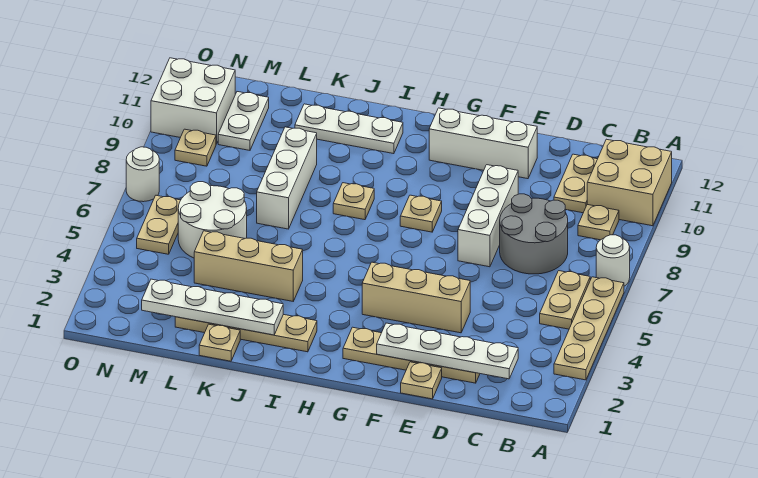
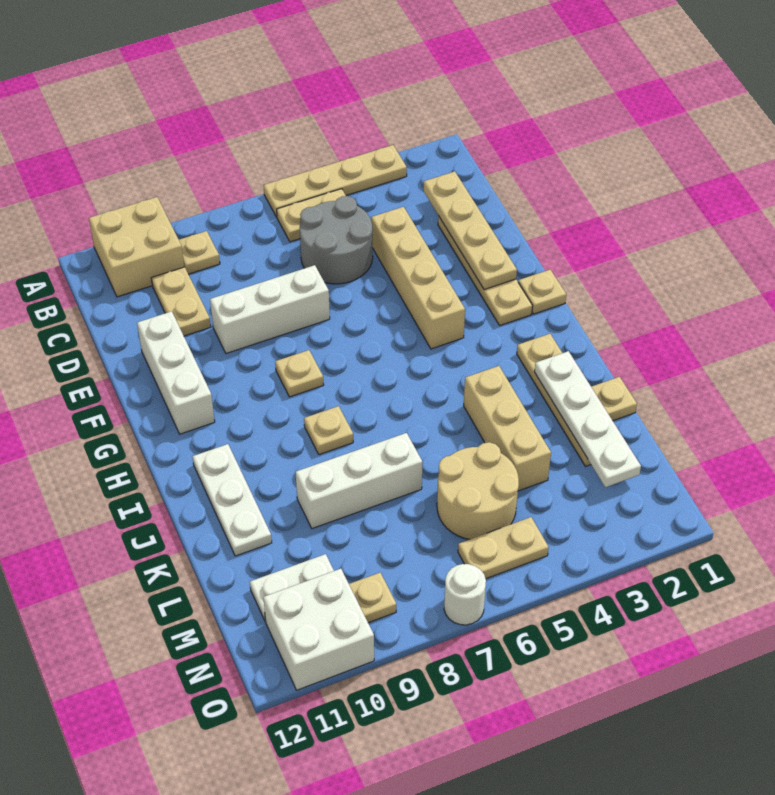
white 1x1 round brick [596,235,630,286] -> none
white 1x4 plate [377,323,518,379] -> tan 1x4 plate [424,171,517,290]
grey 2x2 round brick [500,194,568,274] -> grey 2x2 round brick moved to [300,196,373,284]
tan 1x2 plate [554,154,597,213] -> tan 1x2 plate turned to [151,267,211,336]
tan 1x1 plate [401,362,442,399] -> tan 1x1 plate moved to [518,270,566,314]
tan 1x3 brick [362,262,470,333] -> tan 1x4 brick [371,207,465,349]
white 2x2 round brick [178,182,247,258] -> tan 2x2 round brick [437,442,519,539]

